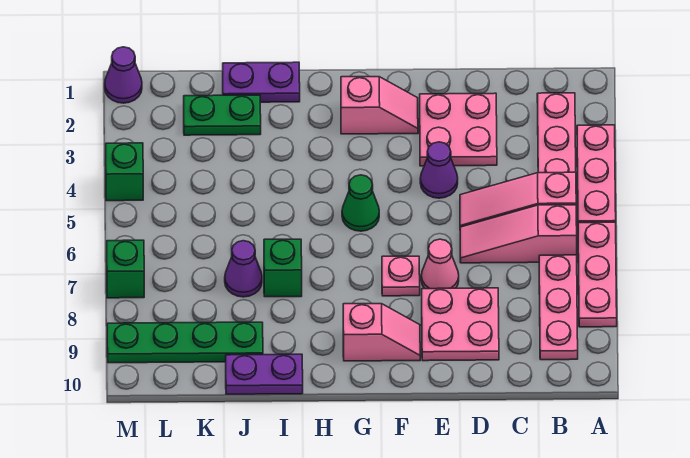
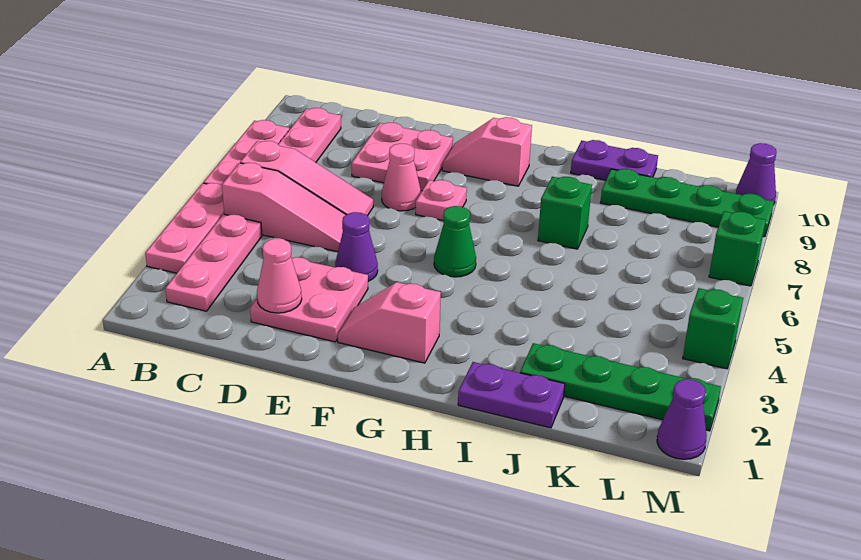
none -> pink 1x1 cone [257,238,302,313]
green 1x2 plate [184,95,261,135] -> green 1x4 plate [520,343,721,431]
purple 1x1 cone [225,241,262,297] -> purple 1x1 cone moved to [736,143,777,205]

